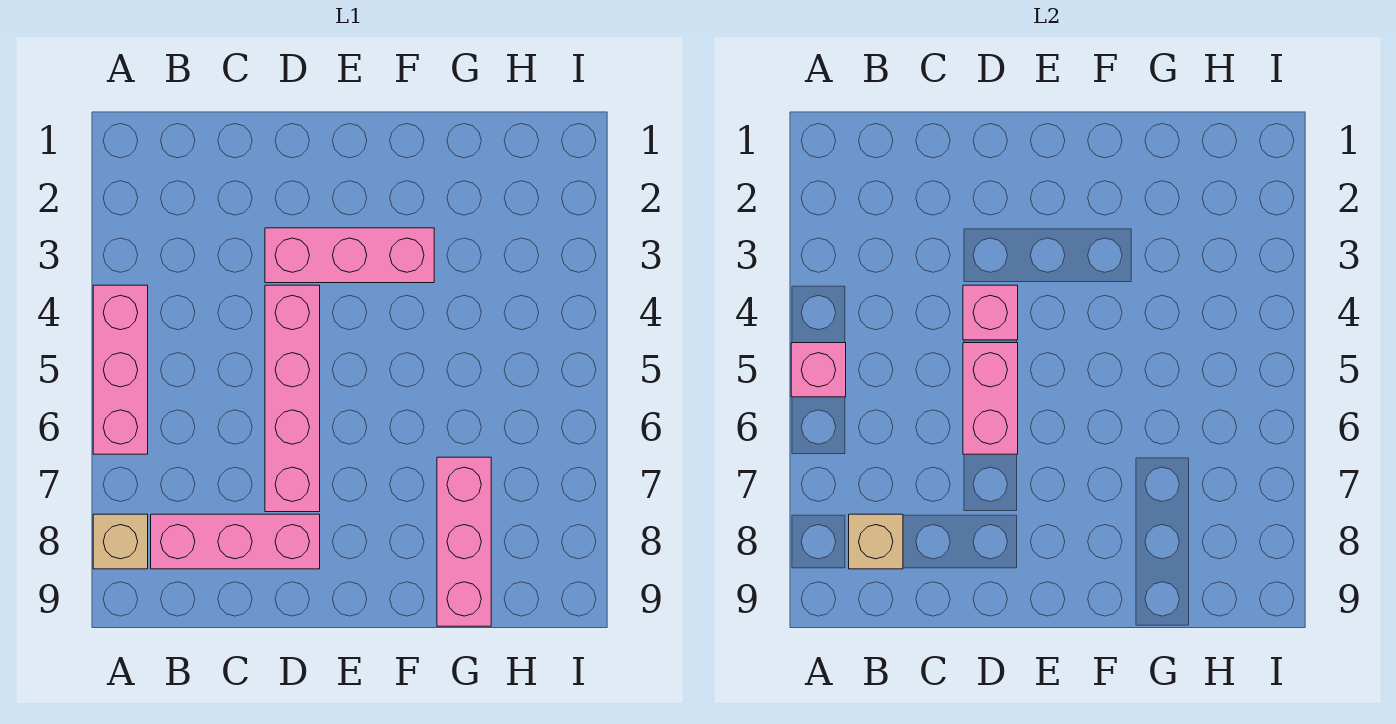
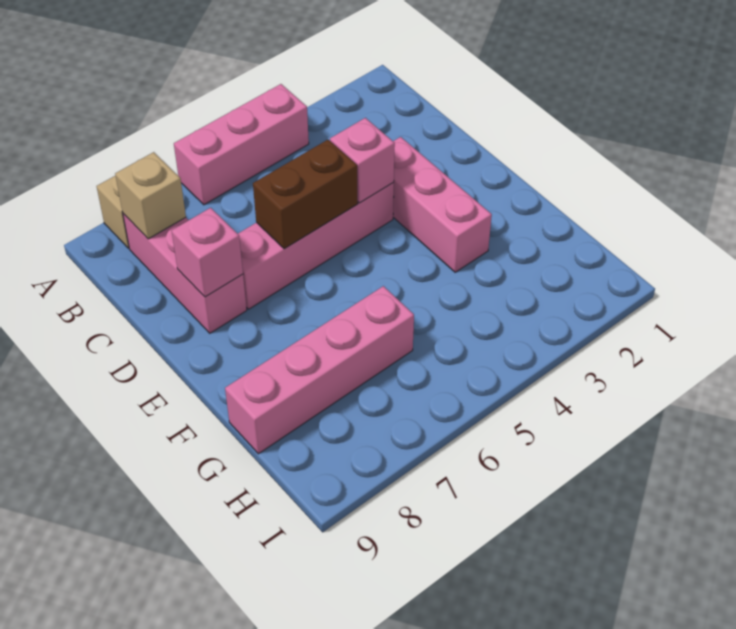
pink 1x1 brick [791,343,846,397] -> pink 1x1 brick moved to [172,208,243,297]
pink 1x2 brick [963,343,1018,454] -> brown 1x2 brick [253,140,358,249]
pink 1x3 brick [437,457,491,626] -> pink 1x4 brick [225,286,414,454]

